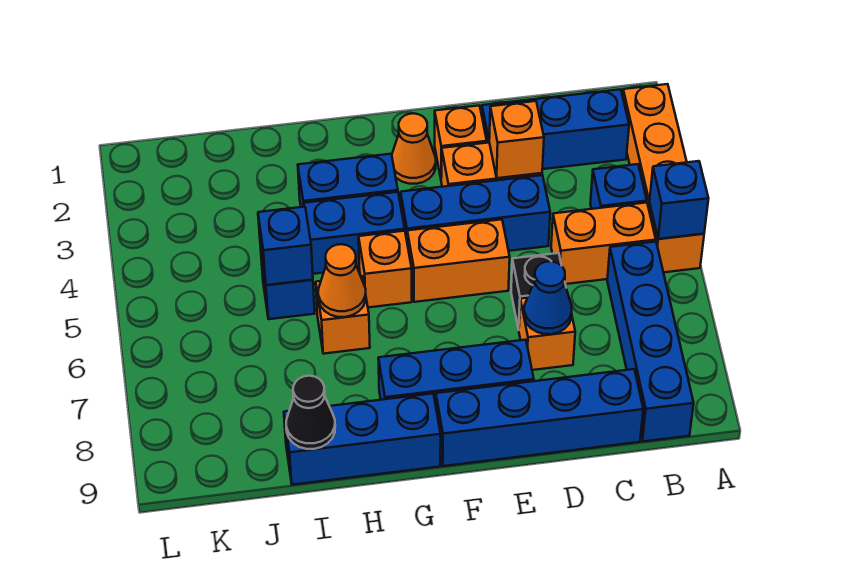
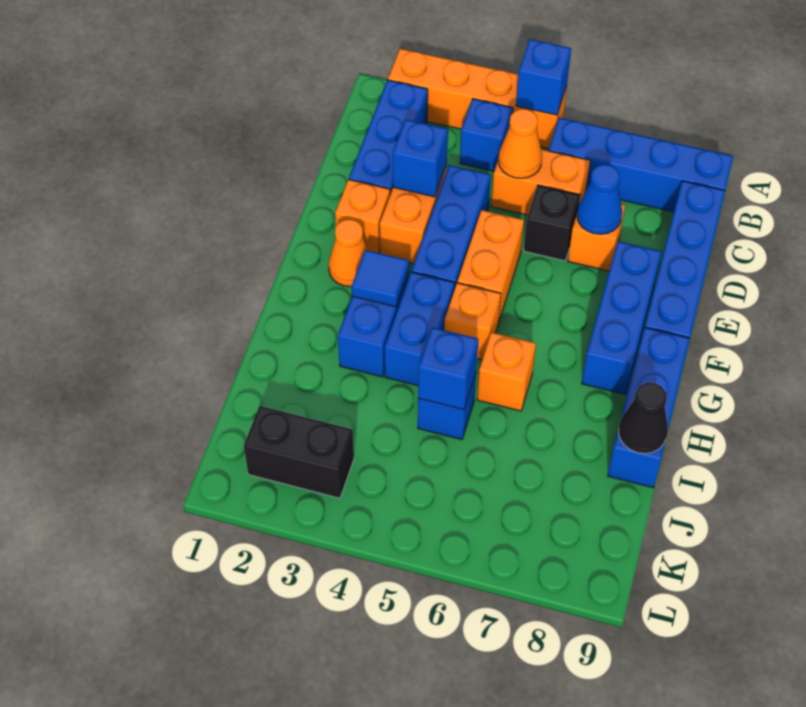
orange 1x2 brick [551,203,656,284] -> orange 1x2 brick turned to [491,149,590,215]
orange 1x1 brick [489,101,544,178] -> blue 1x1 brick [393,119,448,197]
none -> blue 1x1 tile [352,250,409,307]
orange 1x1 cone [318,244,366,317] -> orange 1x1 cone moved to [498,109,542,178]
none -> black 1x2 brick [244,406,354,498]

